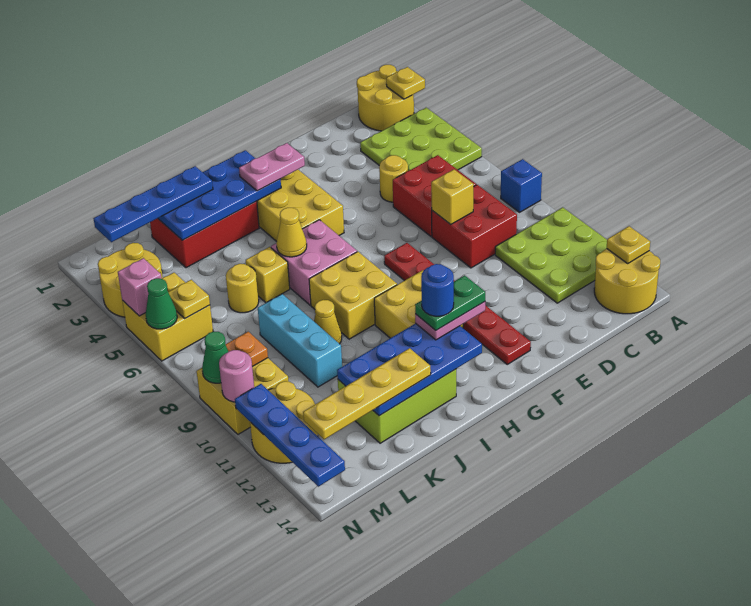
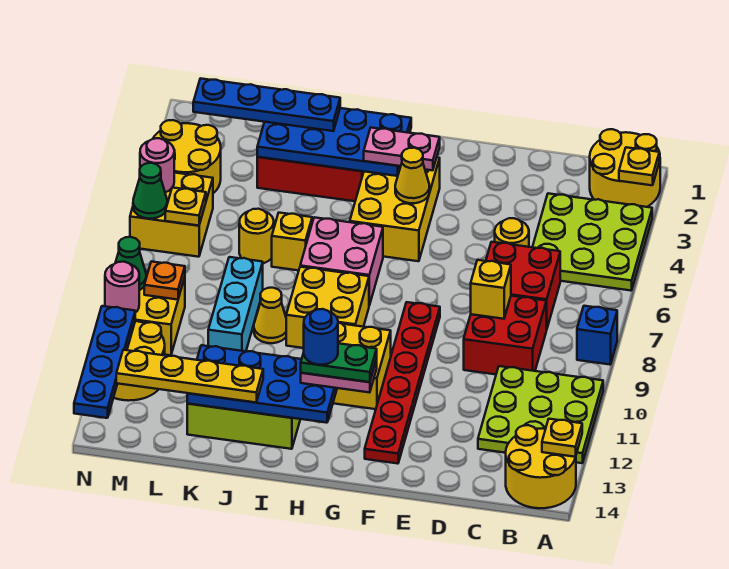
yellow 1x1 cone [276,208,307,257] -> yellow 1x1 cone moved to [395,148,429,203]
pink 1x1 brick [118,258,162,316] -> pink 1x1 round brick [140,138,174,192]

